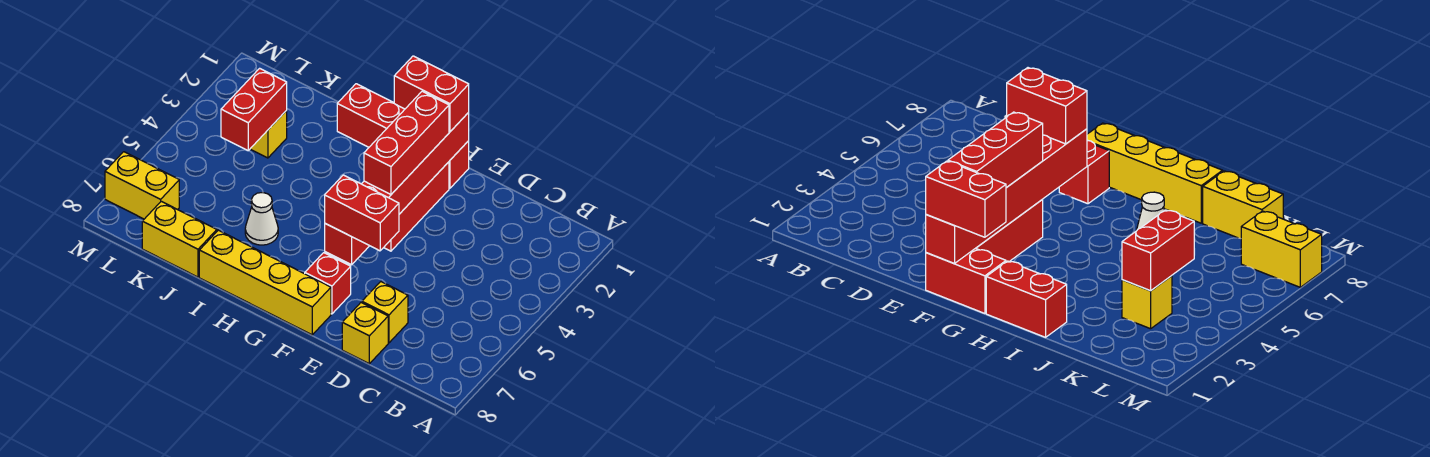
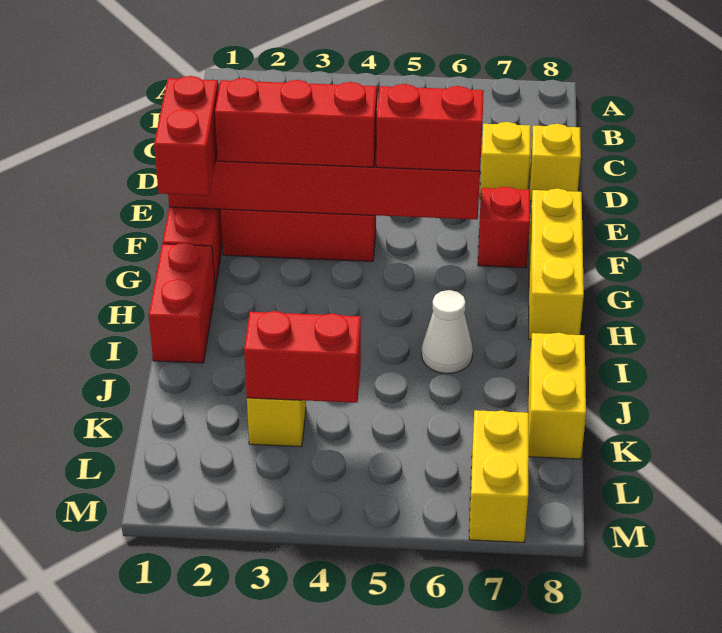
red 1x2 brick [325,175,399,251] -> red 1x2 brick turned to [376,84,484,171]
yellow 1x4 brick [199,230,331,335] -> yellow 1x3 brick [529,189,584,339]

